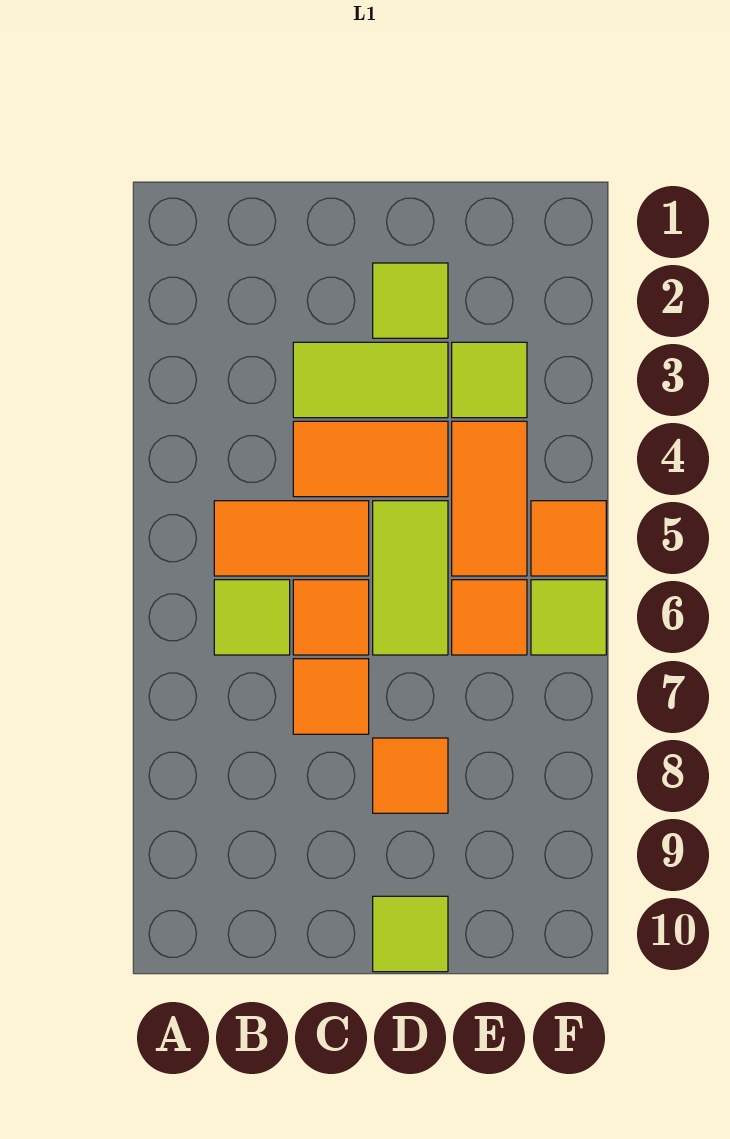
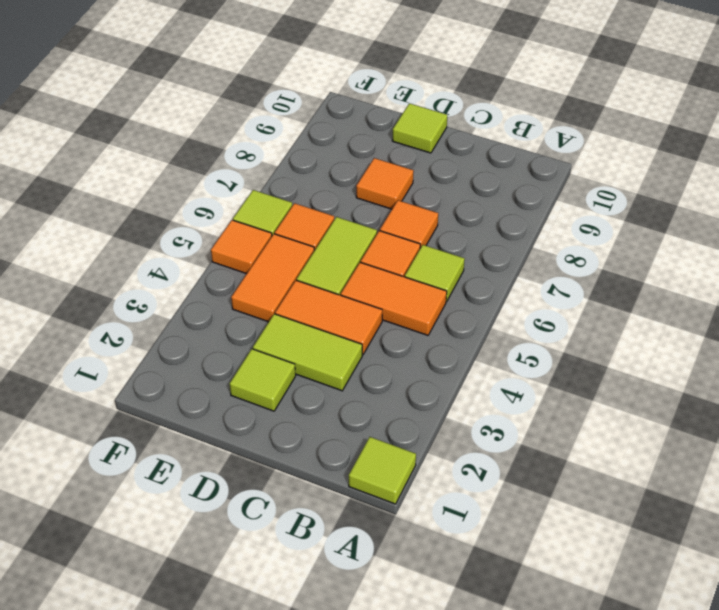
lime 1x1 tile [452,342,527,418] -> lime 1x1 tile moved to [349,437,416,504]

